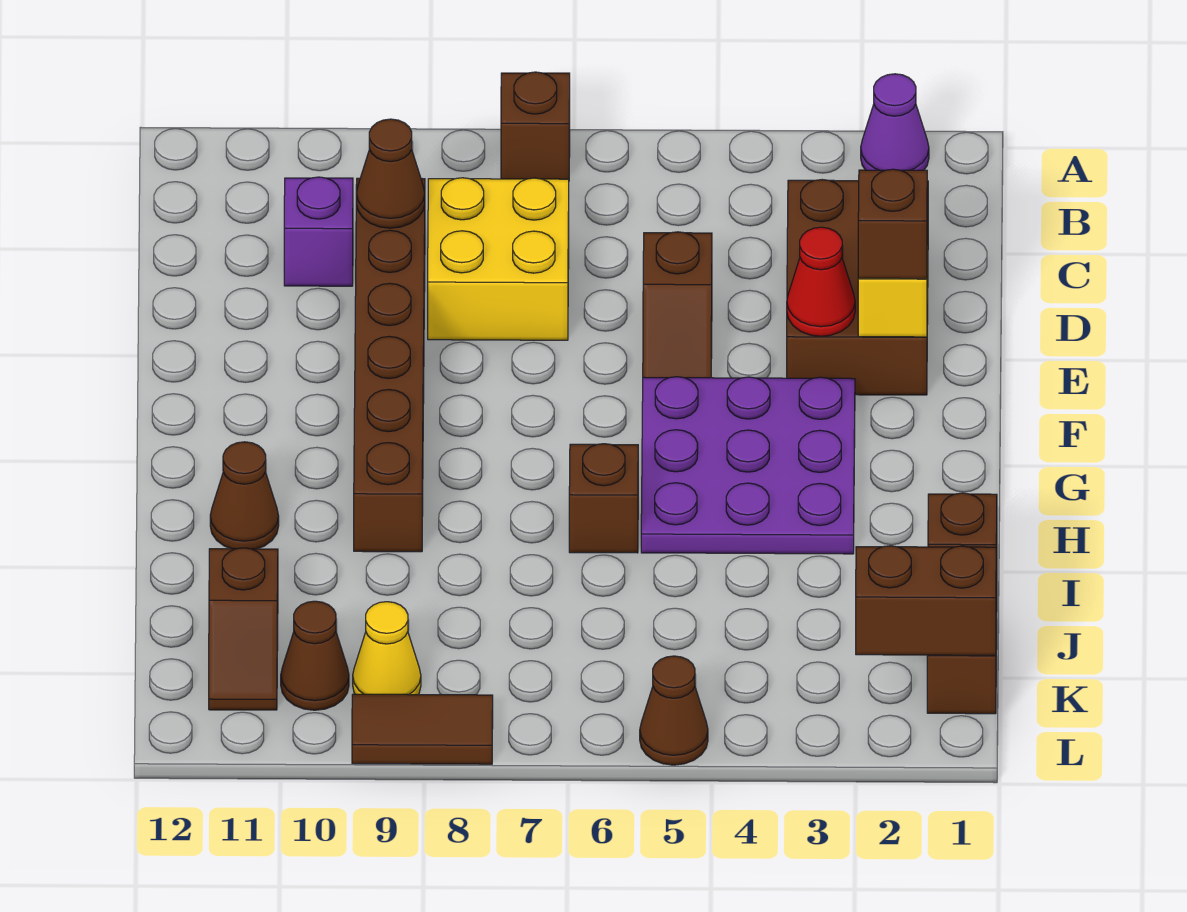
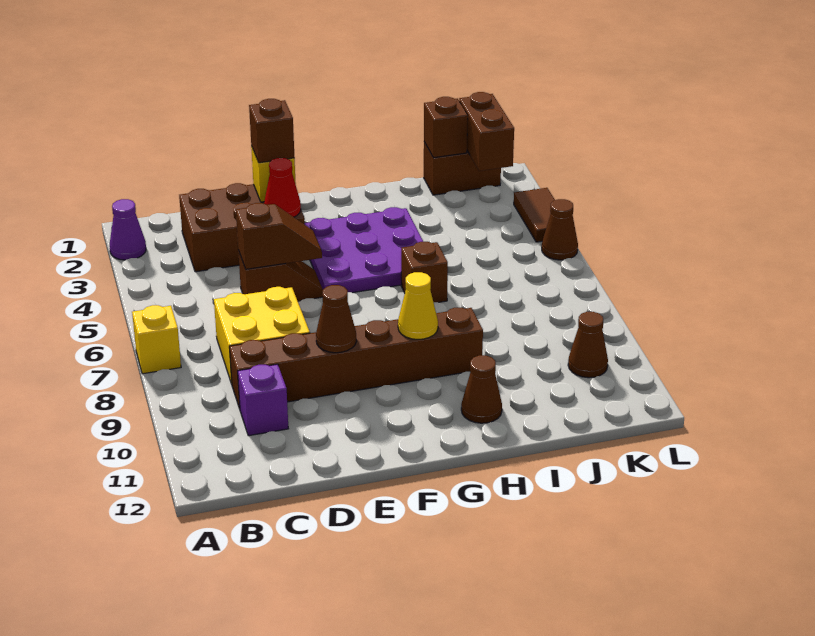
brown 1x1 brick [501,72,570,180] -> yellow 1x1 brick [132,305,181,374]
brown 1x1 cone [356,119,425,228] -> brown 1x1 cone moved to [316,285,356,353]
brown 1x2 slope [209,548,278,710] -> brown 1x2 slope moved to [236,203,322,269]
yellow 1x1 cone [353,602,421,695] -> yellow 1x1 cone moved to [398,272,438,339]
brown 1x2 tile [352,694,493,764] -> brown 1x2 tile moved to [514,188,555,242]

